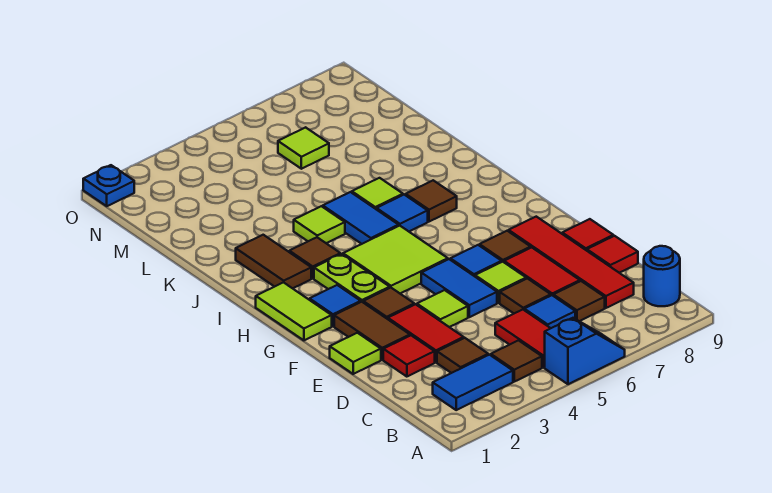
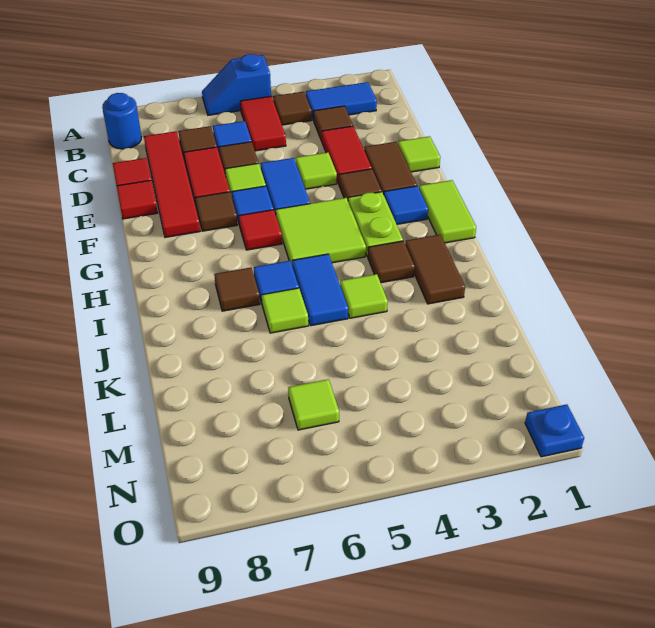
red 1x1 tile [383,335,435,377] -> red 1x1 tile moved to [239,210,282,250]

